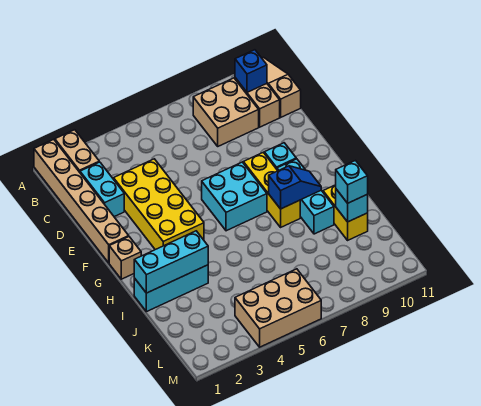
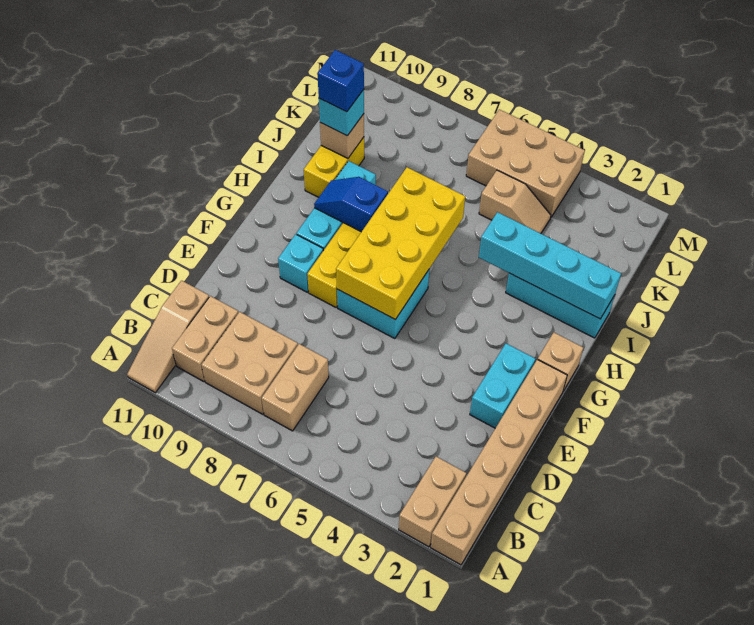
none -> tan 1x2 brick [262,344,329,431]
blue 1x1 brick [235,50,267,92] -> blue 1x1 brick moved to [317,50,364,112]
cyan 1x2 brick [80,162,124,217] -> cyan 1x2 brick moved to [470,344,535,428]
yellow 2x4 brick [114,159,204,250] -> yellow 2x4 brick moved to [336,167,465,319]
cyan 1x3 brick [134,231,208,293] -> cyan 1x4 brick [479,212,621,319]
cyan 1x1 brick [336,189,368,222] -> tan 1x1 brick [320,114,364,158]
none -> tan 1x2 slope [479,170,551,233]

